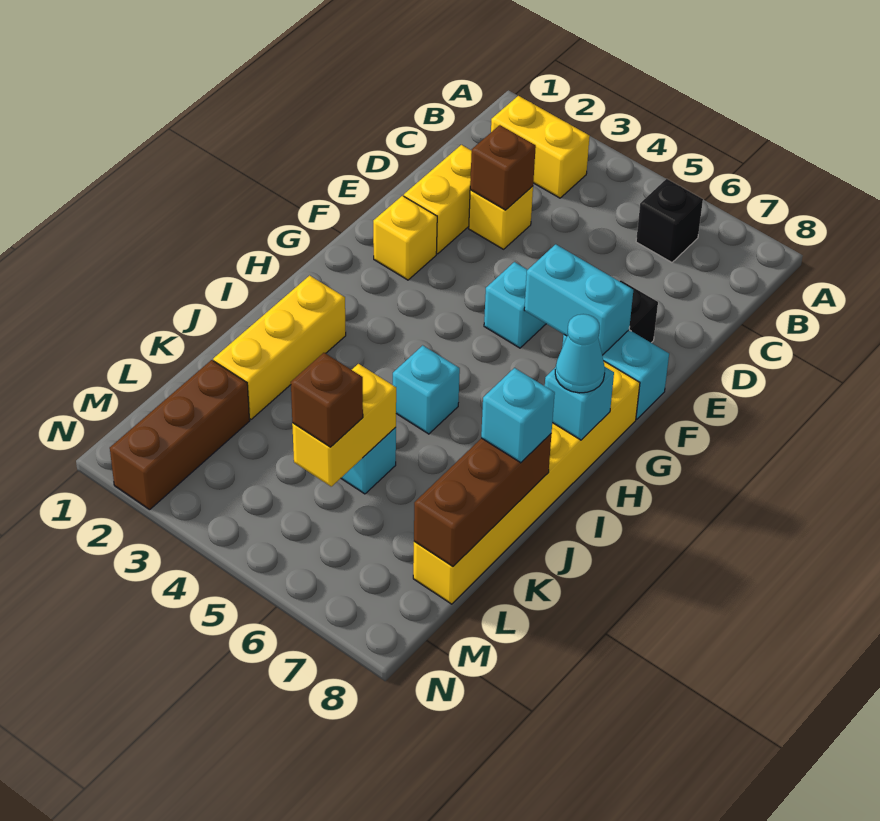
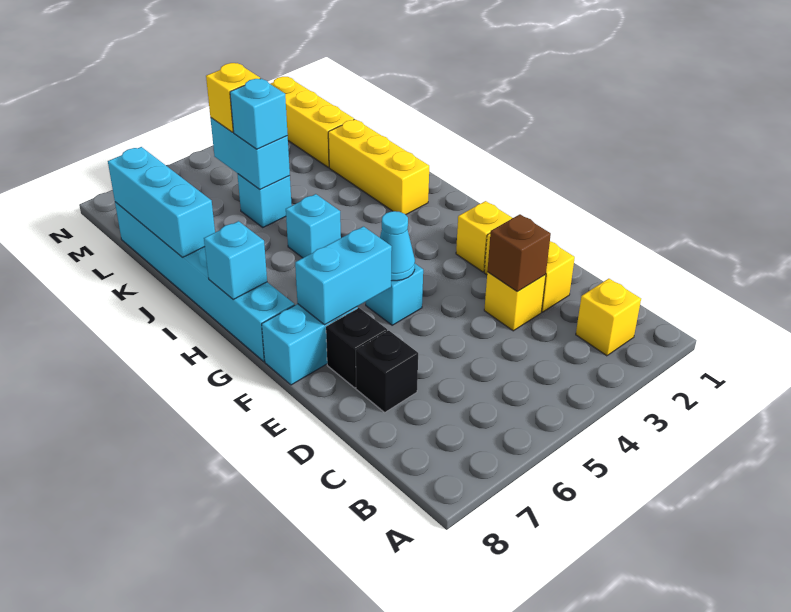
yellow 1x2 brick [491,96,590,198] -> yellow 1x1 brick [576,279,641,356]
black 1x1 brick [636,179,703,262] -> black 1x1 brick moved to [356,331,418,412]
yellow 1x6 brick [413,361,640,604] -> cyan 1x6 brick [115,202,295,361]
cyan 1x1 cone [555,314,605,393] -> cyan 1x1 cone moved to [380,211,415,281]
brown 1x3 brick [414,434,551,567] -> cyan 1x3 brick [108,147,215,257]
cyan 1x1 brick [481,368,555,463] -> cyan 1x1 brick moved to [230,79,288,149]
yellow 1x2 brick [292,364,396,486] -> cyan 1x2 brick [210,118,290,190]
brown 1x3 brick [110,360,250,510] -> yellow 1x3 brick [271,77,354,167]
brown 1x1 brick [291,353,363,447] -> yellow 1x1 brick [206,63,260,132]

